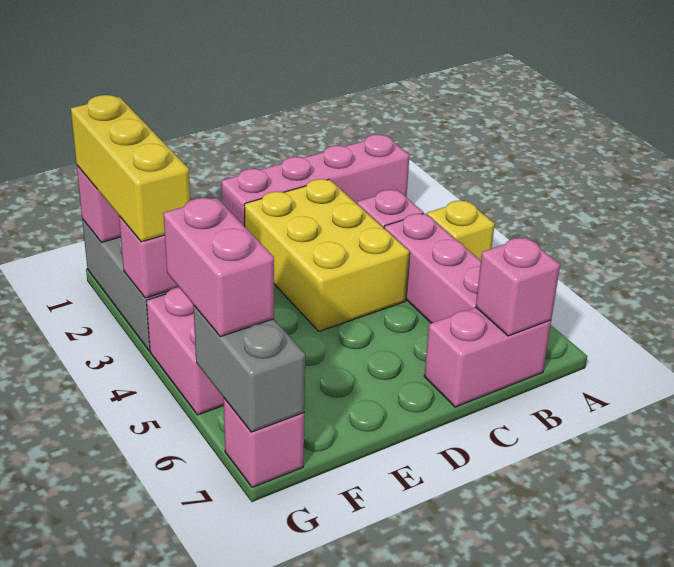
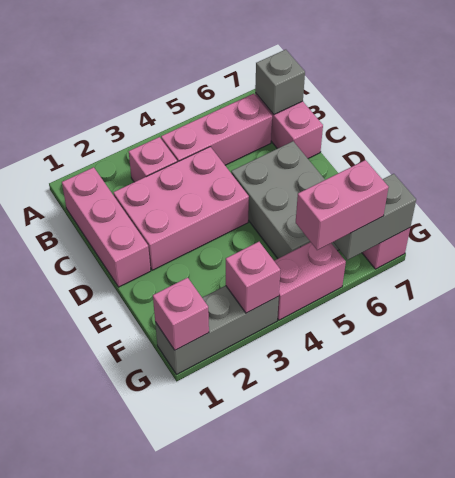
pink 1x4 brick [222,135,410,227] -> pink 1x3 brick [62,167,151,287]
yellow 1x1 brick [427,201,495,260] -> none
pink 1x1 brick [476,237,560,336] -> grey 1x1 brick [255,50,305,114]
yellow 2x3 brick [244,179,409,331] -> pink 2x3 brick [113,147,249,270]
none -> grey 2x3 brick [231,141,339,258]
yellow 1x3 brick [71,95,190,242] -> none

